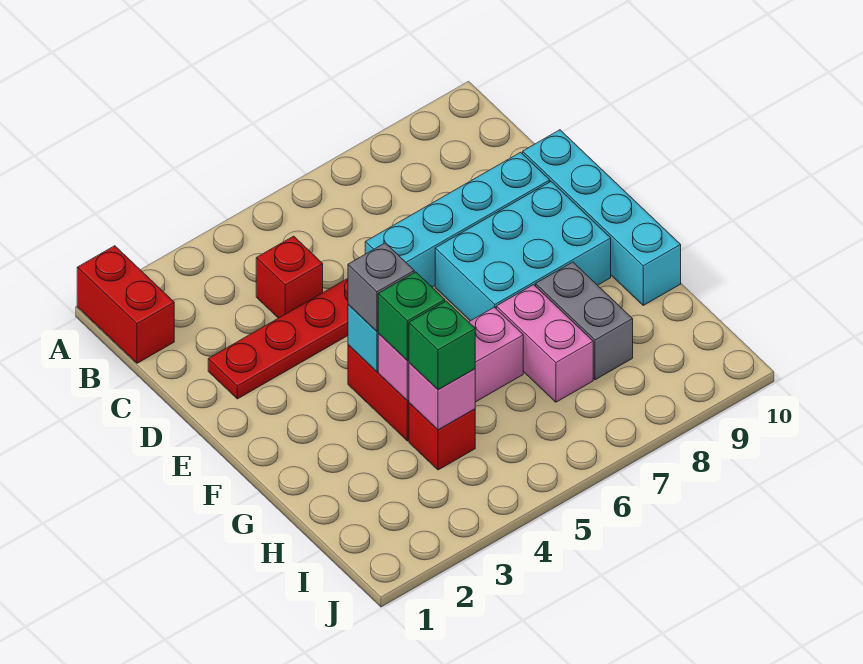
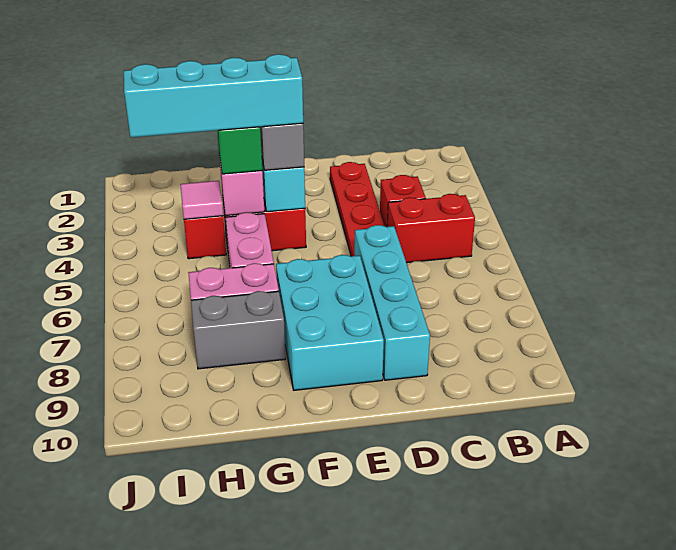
red 1x2 brick [77,246,174,363] -> red 1x2 brick moved to [387,194,475,263]
cyan 1x4 brick [523,130,681,305] -> cyan 1x4 brick moved to [124,54,303,137]
pink 1x1 brick [409,363,475,430] -> pink 1x1 tile [180,181,223,219]
green 1x1 brick [409,301,475,390] -> none

